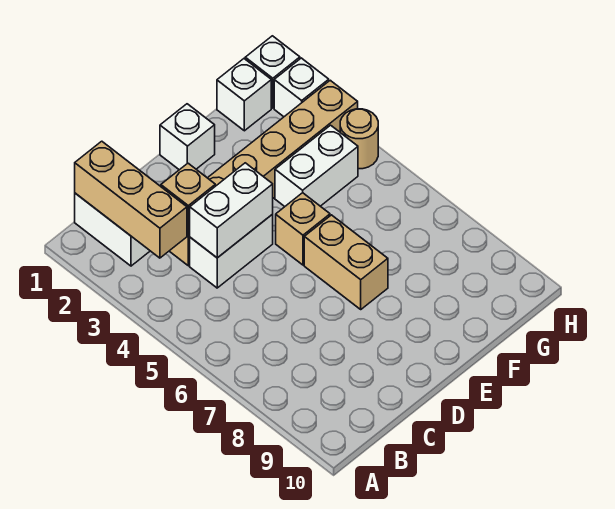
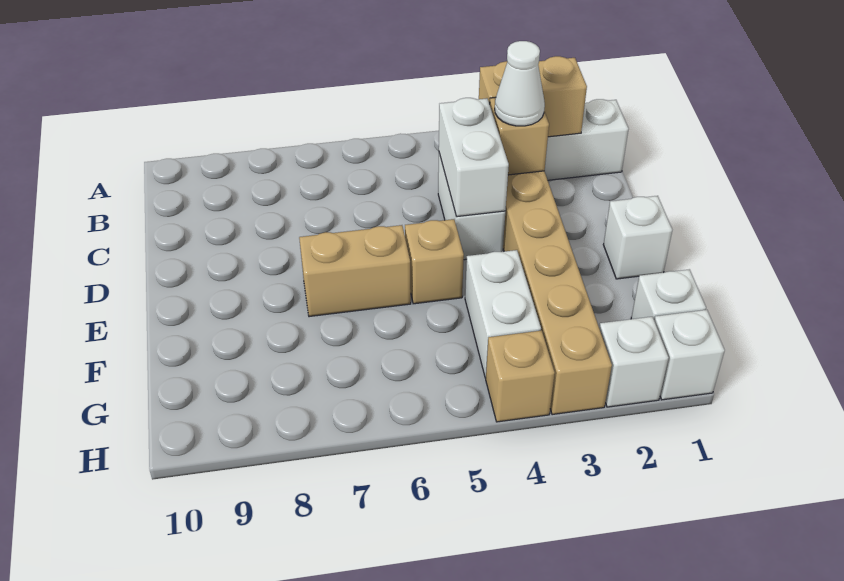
tan 1x3 brick [75,141,187,258] -> tan 1x2 brick [479,56,587,137]
none -> white 1x1 cone [495,41,545,126]
tan 1x1 round brick [340,109,378,169] -> tan 1x1 brick [486,331,555,422]

